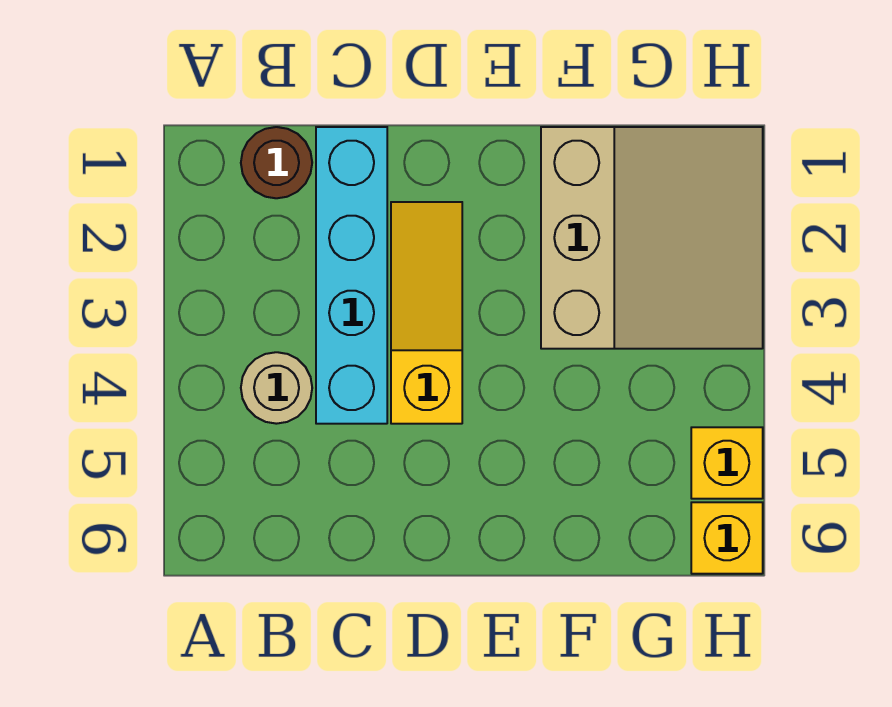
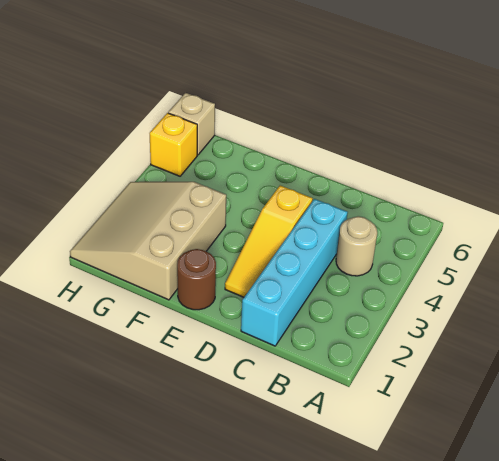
brown 1x1 round brick [241,127,312,198] -> brown 1x1 round brick moved to [177,249,216,310]
yellow 1x1 brick [691,502,763,574] -> tan 1x1 brick [168,93,215,155]

